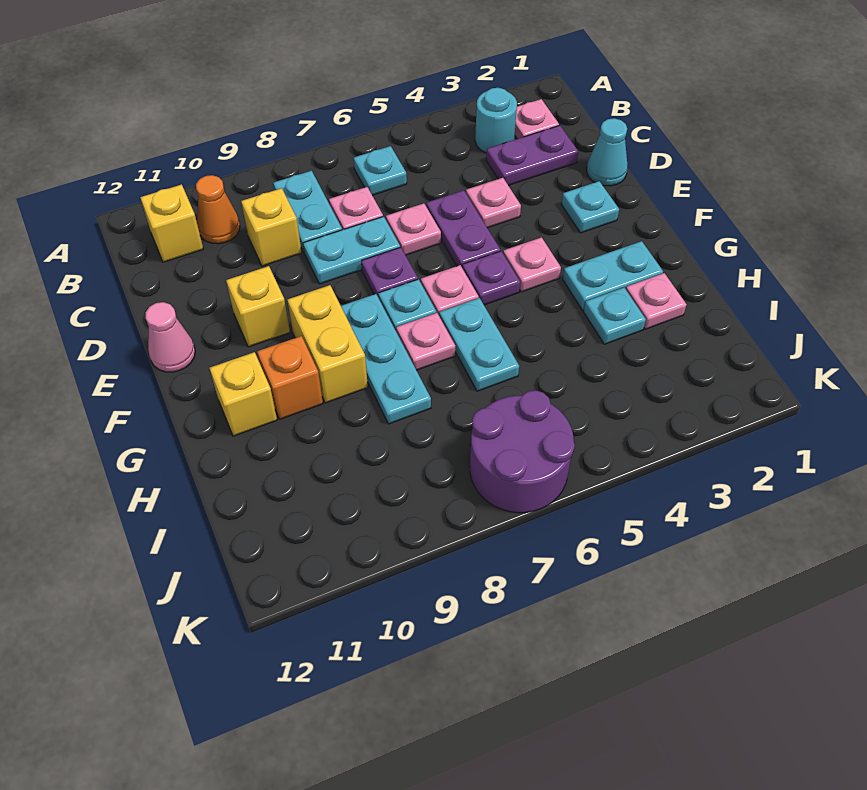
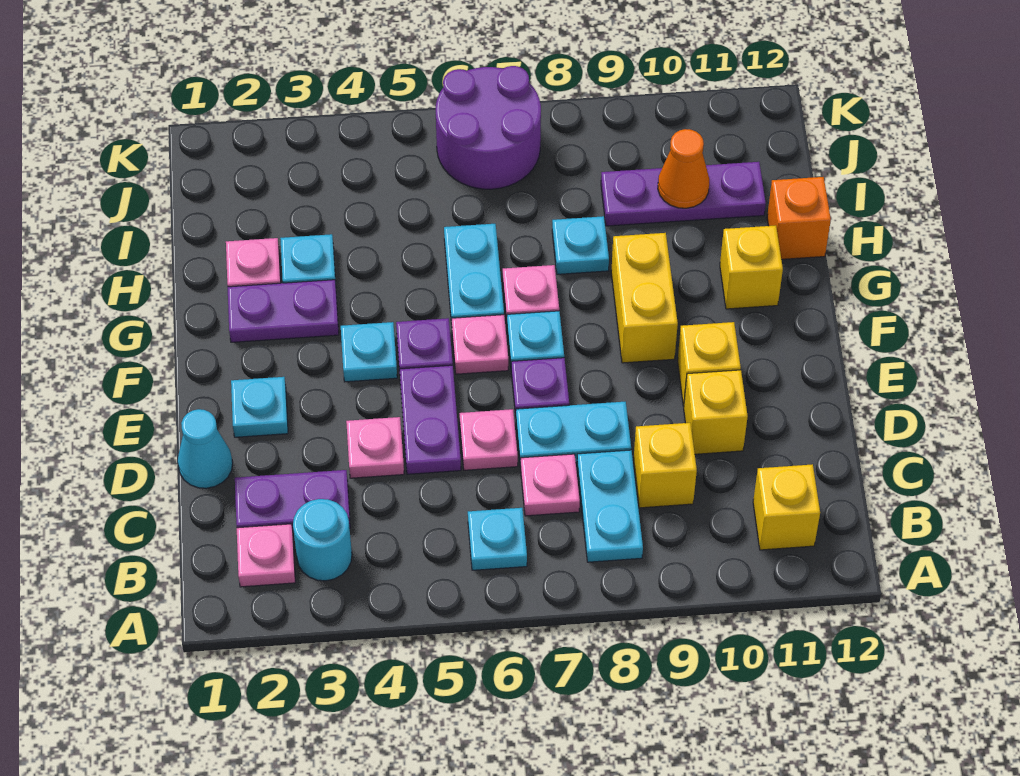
orange 1x1 cone [196,175,240,244] -> orange 1x1 cone moved to [658,129,710,208]
none -> yellow 1x1 brick [684,370,748,454]
pink 1x1 cone [145,302,195,372] -> none
pink 1x1 plate [503,237,561,292] -> cyan 1x1 plate [341,322,397,382]
cyan 1x3 plate [341,294,431,424] -> cyan 1x1 plate [552,216,609,274]
cyan 1x2 plate [563,241,663,310] -> purple 1x2 plate [228,280,339,342]
orange 1x1 brick [257,336,323,419] -> orange 1x1 brick moved to [767,177,831,259]
none -> purple 1x3 plate [601,162,766,226]

